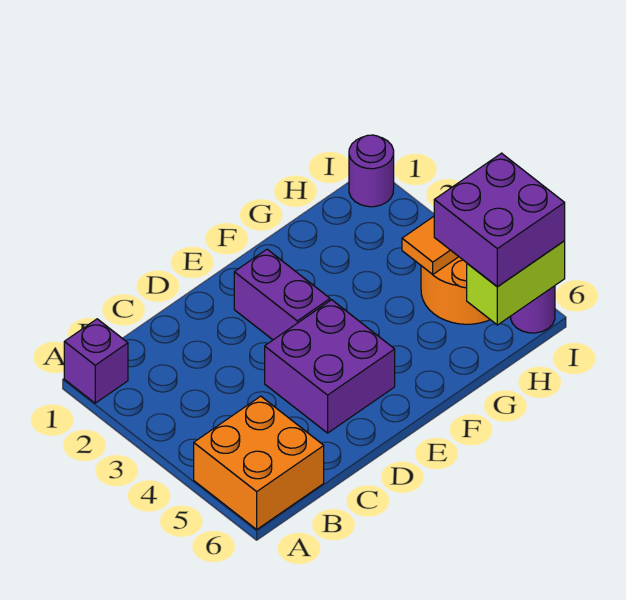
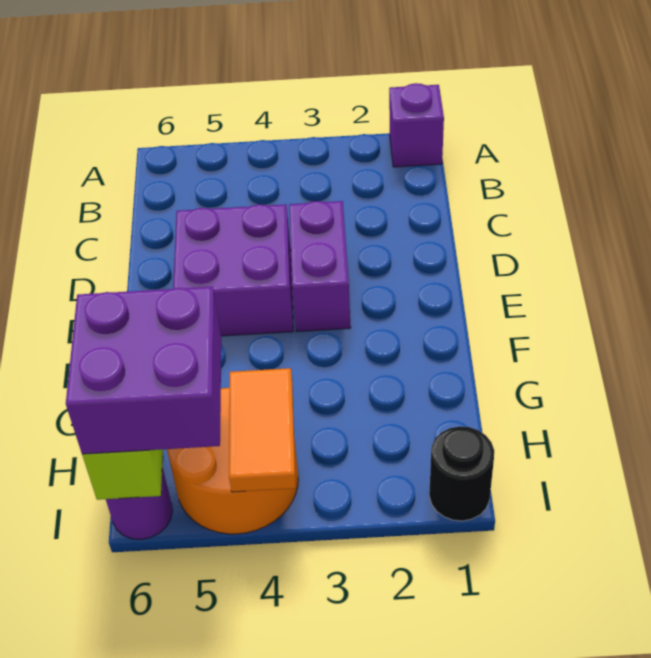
orange 2x2 brick [194,396,324,529] -> none
purple 1x2 brick [234,249,330,340] -> purple 1x2 brick turned to [289,201,351,332]
purple 1x1 round brick [349,135,394,207] -> black 1x1 round brick [429,426,494,521]

